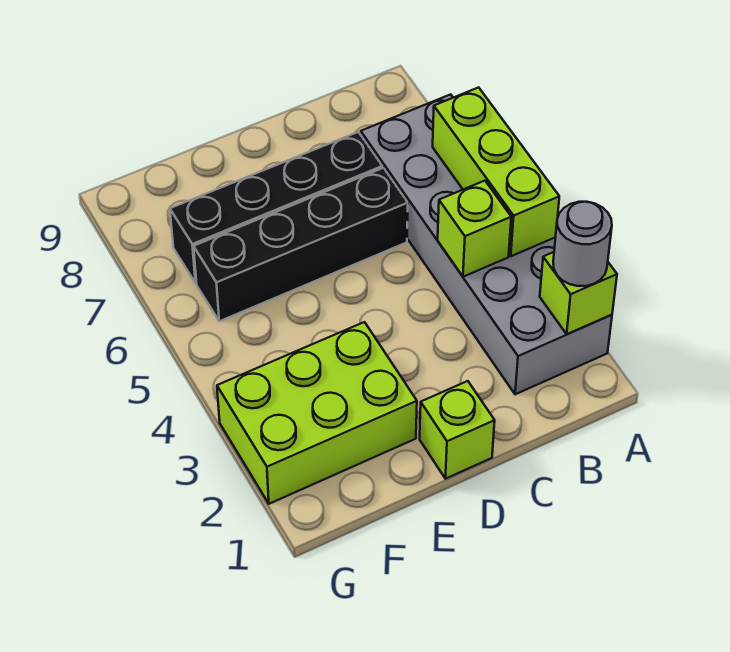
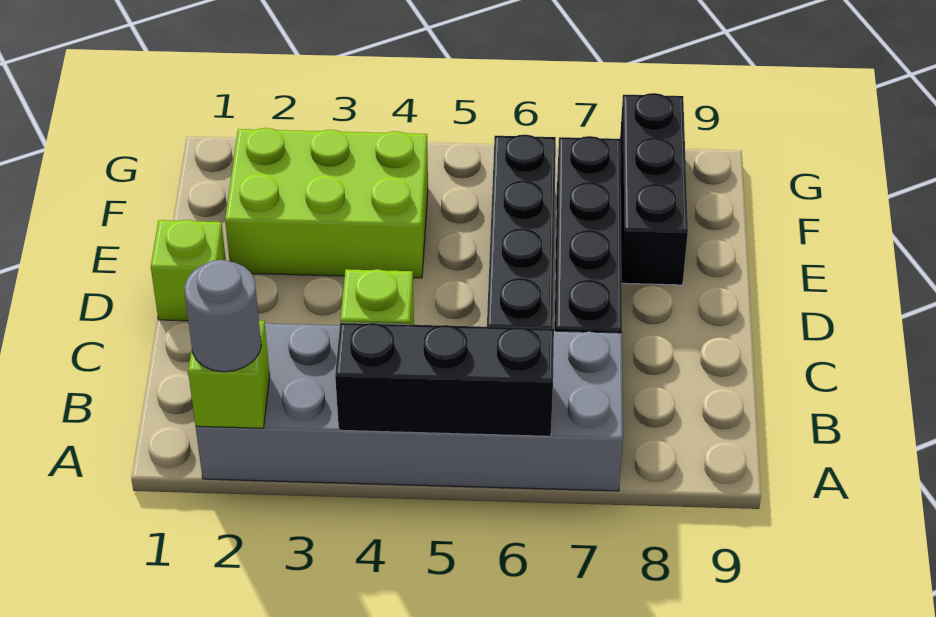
lime 1x3 brick [433,87,559,256] -> black 1x3 brick [335,323,554,436]
lime 2x3 brick [217,322,417,504] -> lime 2x3 brick turned to [225,128,428,278]
none -> black 1x3 brick [620,93,688,285]

